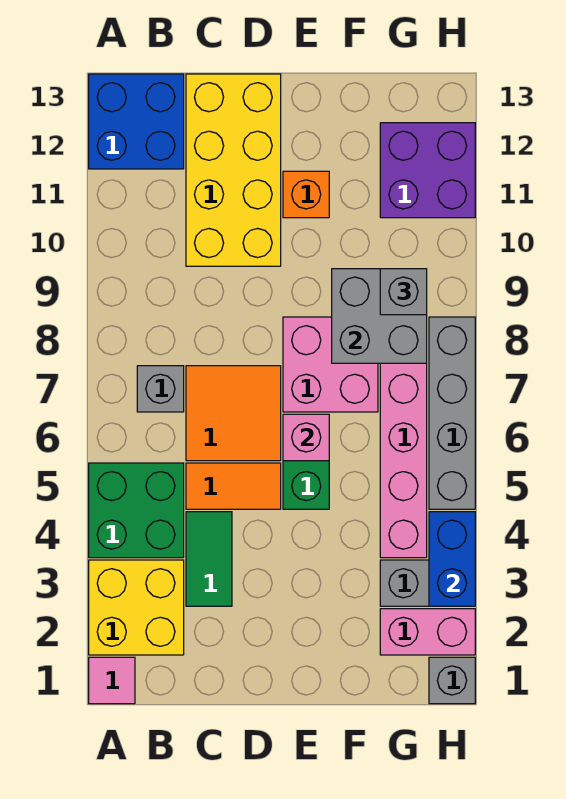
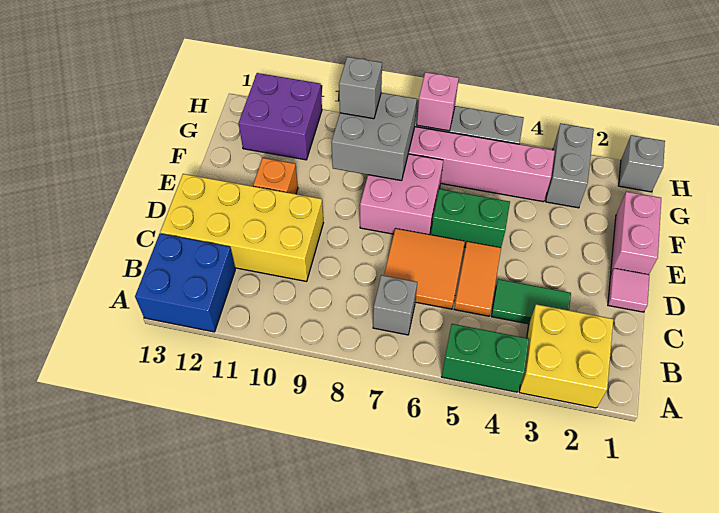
pink 1x1 tile [89,657,135,704] -> pink 1x1 tile moved to [608,268,650,312]
green 2x2 brick [89,463,184,558] -> green 1x2 brick [442,324,529,392]
pink 1x1 brick [283,414,329,461] -> pink 1x1 brick moved to [417,72,459,131]
pink 1x2 brick [380,609,475,655] -> pink 1x2 brick moved to [611,192,661,275]
blue 1x2 brick [429,512,475,606] -> none

